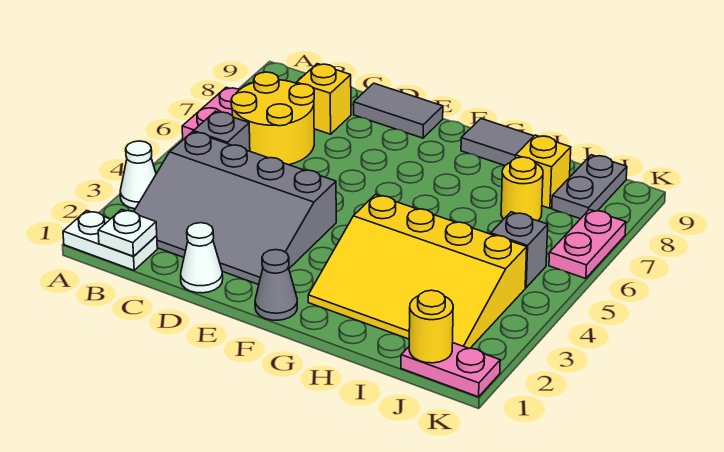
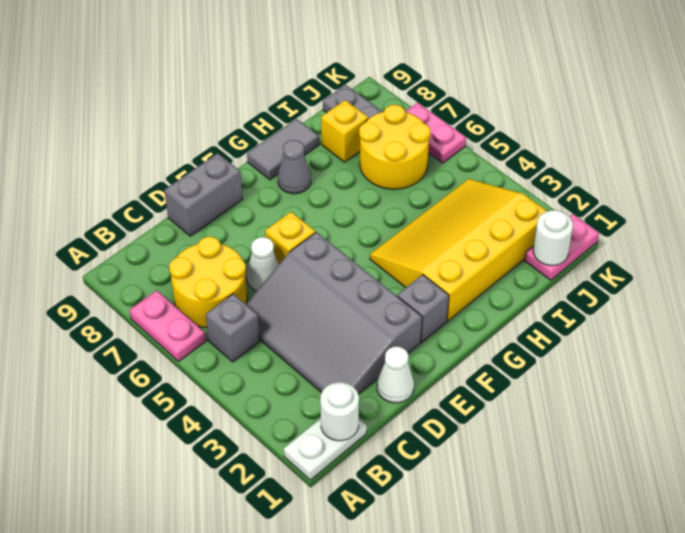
white 1x1 cone [120,141,156,209] -> white 1x1 cone moved to [247,237,279,291]
white 1x1 plate [98,209,157,256] -> white 1x1 round brick [320,382,359,441]
grey 3x4 slope [134,132,336,285] -> grey 3x4 slope turned to [246,232,422,394]
yellow 1x1 brick [296,64,351,134] -> yellow 1x1 brick moved to [265,212,315,264]
grey 1x2 tile [354,83,443,138] -> grey 1x2 brick [164,153,243,236]
grey 1x1 cone [255,250,297,320] -> grey 1x1 cone moved to [278,140,311,194]
yellow 3x4 slope [308,195,527,348] -> yellow 3x4 slope turned to [370,179,547,321]
yellow 1x1 round brick [501,157,543,221] -> yellow 2x2 round brick [359,105,430,189]
yellow 1x1 round brick [409,290,453,363] -> white 1x1 round brick [533,210,573,265]
grey 1x1 brick [491,212,548,288] -> grey 1x1 brick moved to [397,275,449,342]

